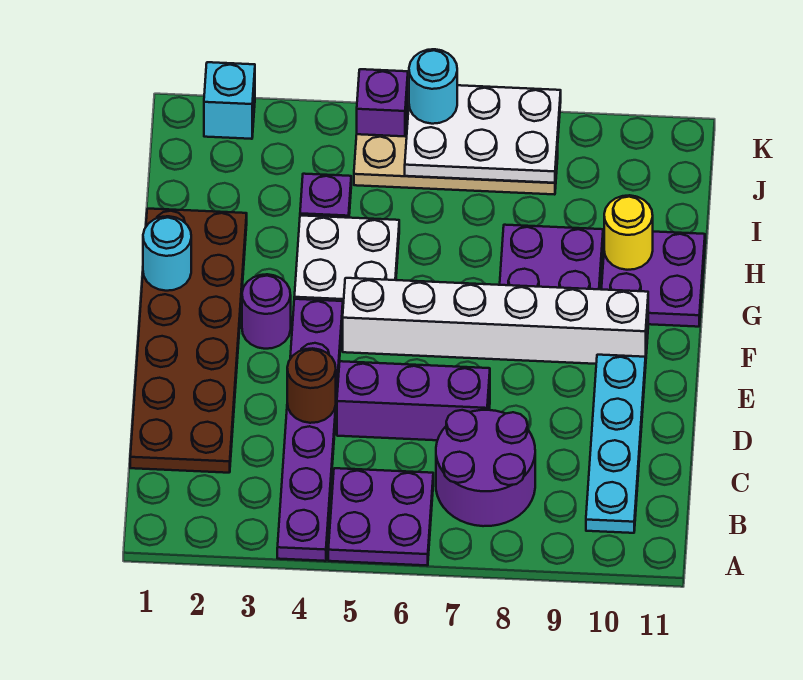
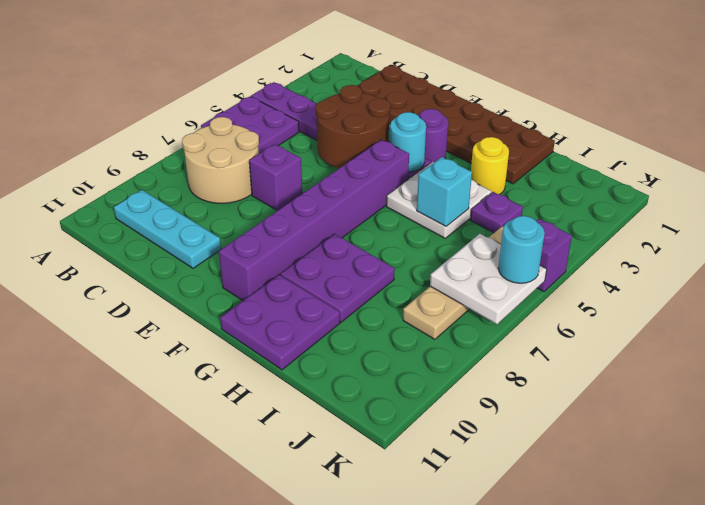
purple 2x2 round brick [436,410,535,526] -> tan 2x2 round brick [182,117,259,203]
cyan 1x4 plate [586,355,646,533] -> cyan 1x3 plate [114,190,221,268]
brown 1x1 round brick [287,348,336,423] -> brown 2x2 round brick [315,85,390,168]
purple 1x3 brick [337,361,490,440] -> purple 1x1 brick [249,144,302,211]
white 1x6 brick [343,278,648,364] -> purple 1x6 brick [219,140,409,301]
cyan 1x1 round brick [143,216,191,291] -> cyan 1x1 round brick moved to [390,112,426,172]
yellow 1x1 round brick [604,195,653,270] -> yellow 1x1 round brick moved to [471,137,509,194]
white 2x3 plate [405,85,561,183] -> white 2x2 plate [430,234,547,324]
cyan 1x1 brick [204,62,255,139] -> cyan 1x1 brick moved to [417,157,472,226]

